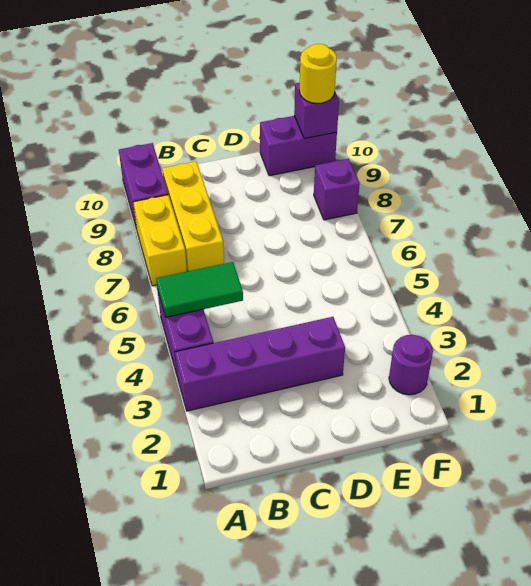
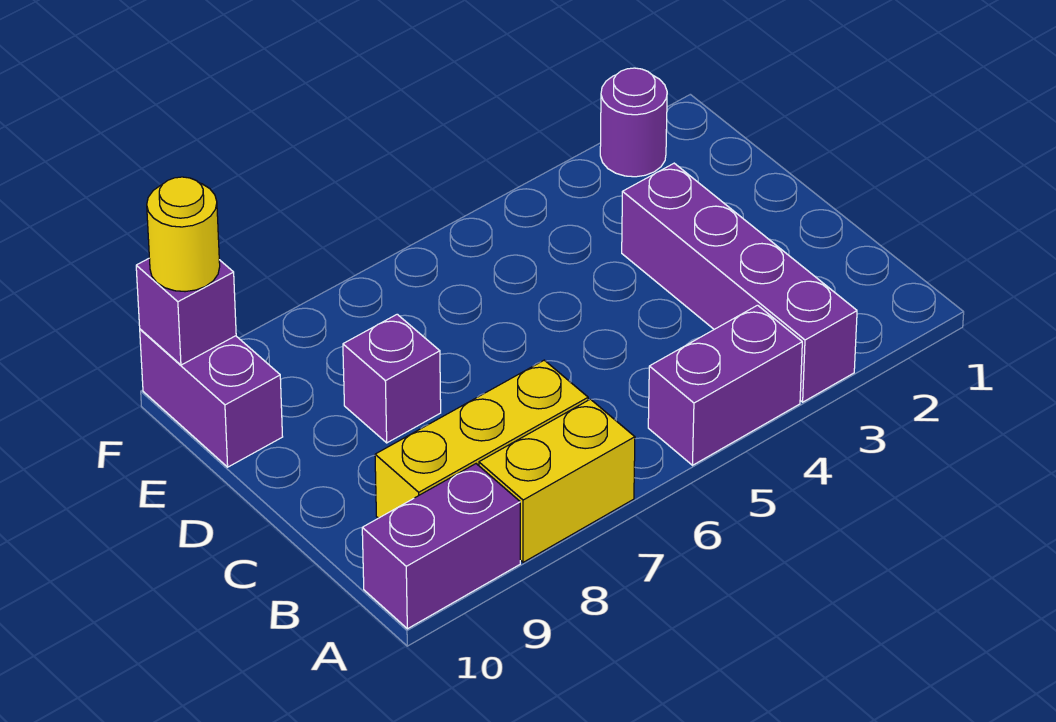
green 1x2 tile [156,262,243,317] -> none
purple 1x1 brick [314,159,360,220] -> purple 1x1 brick moved to [343,314,441,443]

